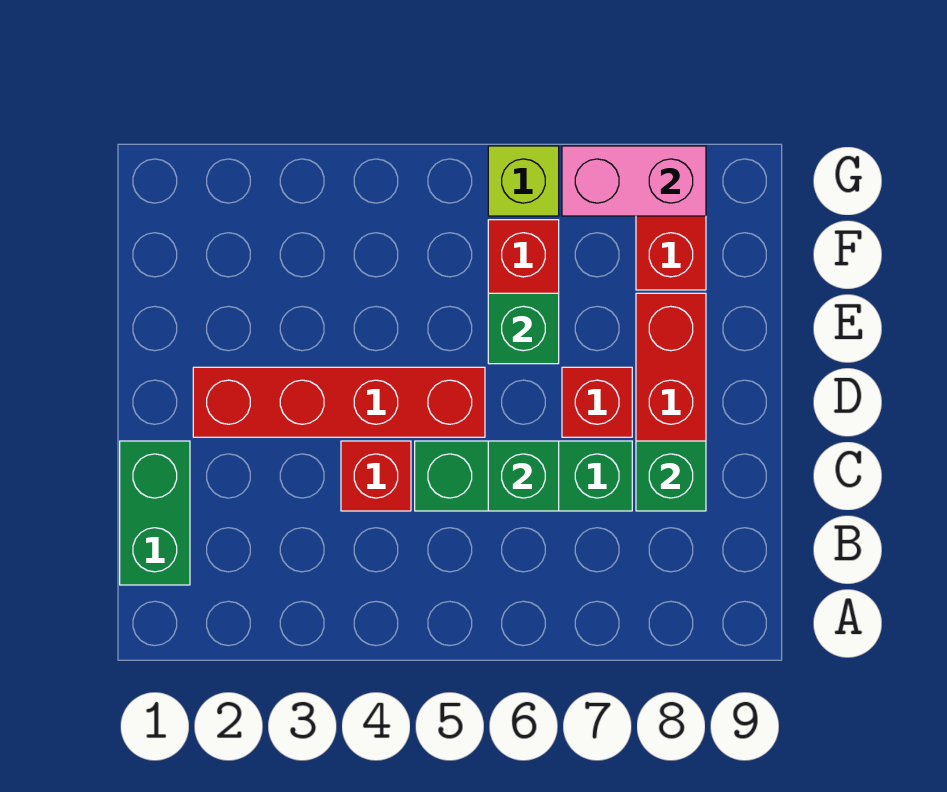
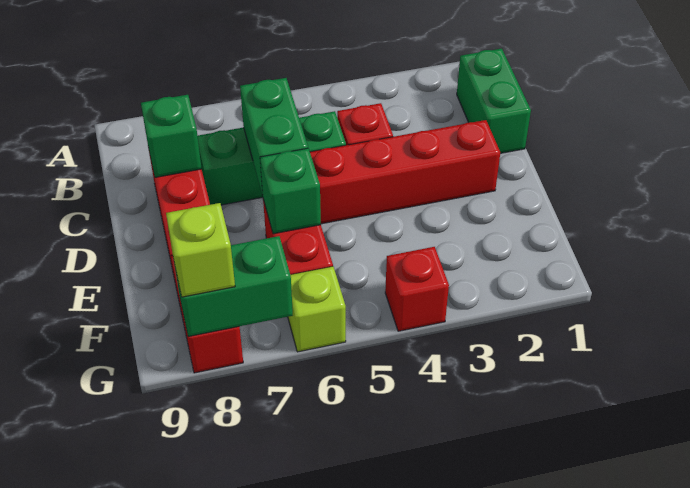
green 1x1 brick [488,441,559,511] -> green 1x2 brick [240,78,308,196]
red 1x1 brick [562,367,632,437] -> red 1x1 brick moved to [385,247,449,331]
pink 1x2 brick [562,146,706,216] -> green 1x2 brick [174,236,293,337]
none -> lime 1x1 brick [166,203,235,297]

